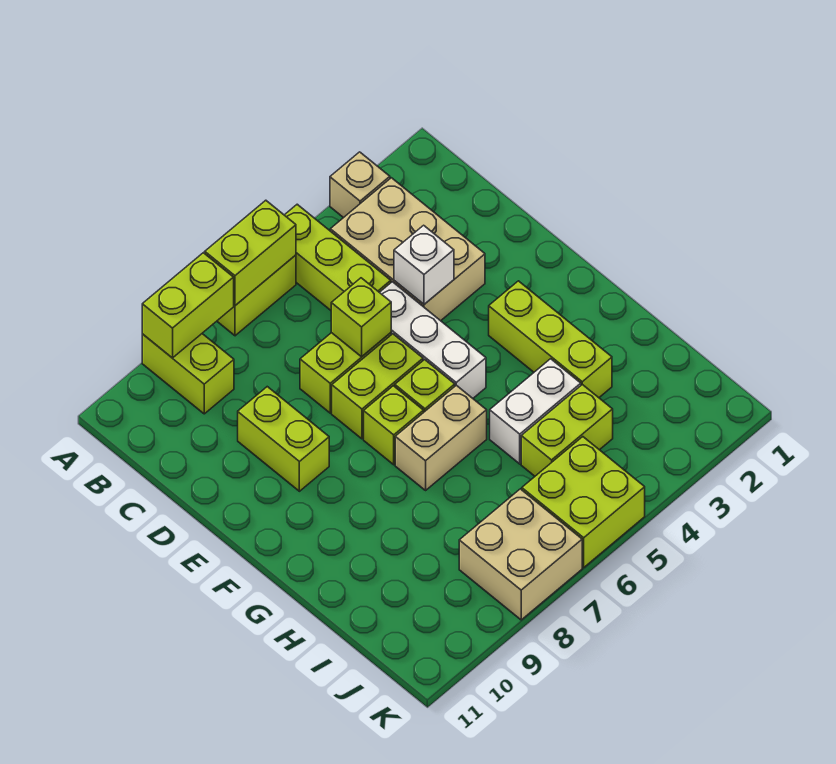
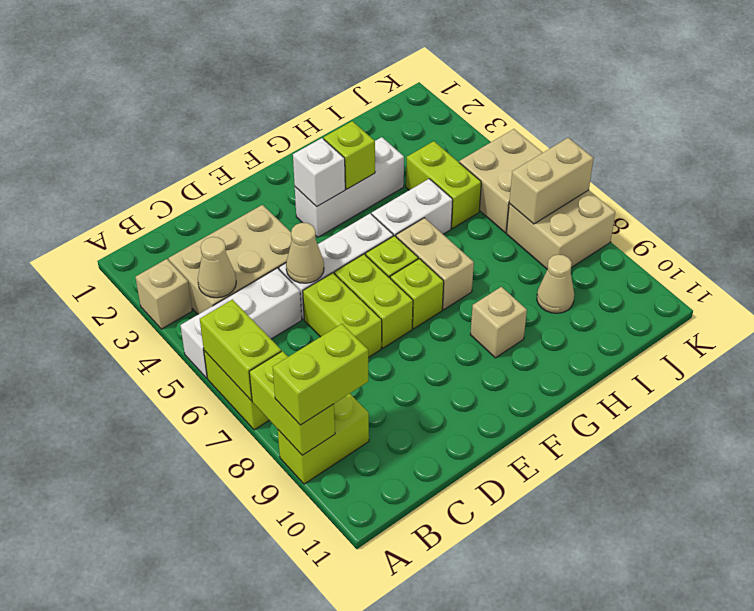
lime 1x3 brick [285,204,391,310] -> white 1x3 brick [180,268,302,378]
none -> tan 1x1 cone [198,237,236,298]
white 1x1 brick [394,225,454,304] -> white 1x1 brick moved to [293,138,345,207]
none -> tan 1x1 cone [286,223,324,283]
lime 1x1 brick [331,278,391,357] -> lime 1x1 brick moved to [324,121,375,189]
lime 1x2 brick [238,387,329,491] -> lime 1x2 brick moved to [273,324,368,425]
lime 1x3 brick [489,281,612,398] -> white 1x3 brick [295,137,404,237]
none -> tan 1x1 brick [470,287,527,358]
white 1x2 brick [490,359,581,464] -> white 1x2 brick turned to [372,179,453,236]
none -> tan 1x1 cone [537,255,574,313]
lime 2x2 brick [522,437,645,567] -> tan 2x2 brick [459,129,543,233]
none -> tan 1x2 brick [509,138,593,224]

